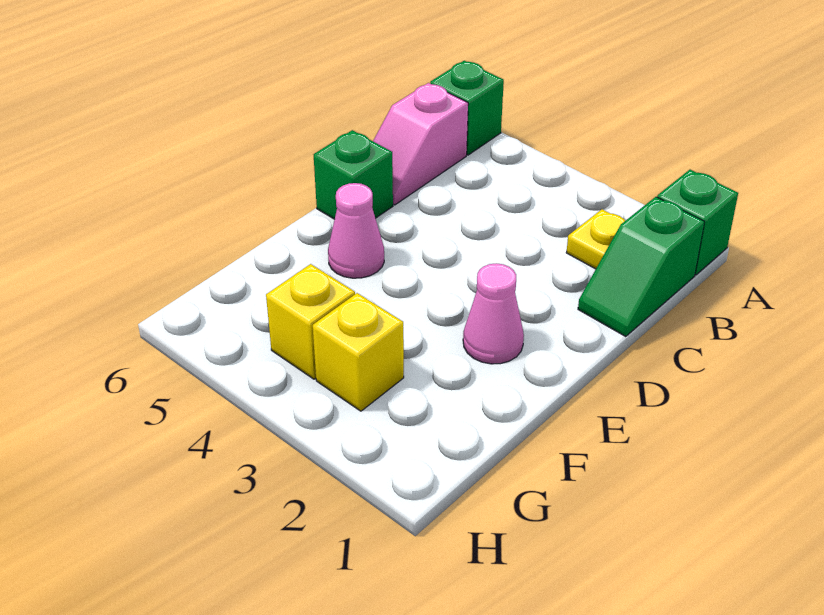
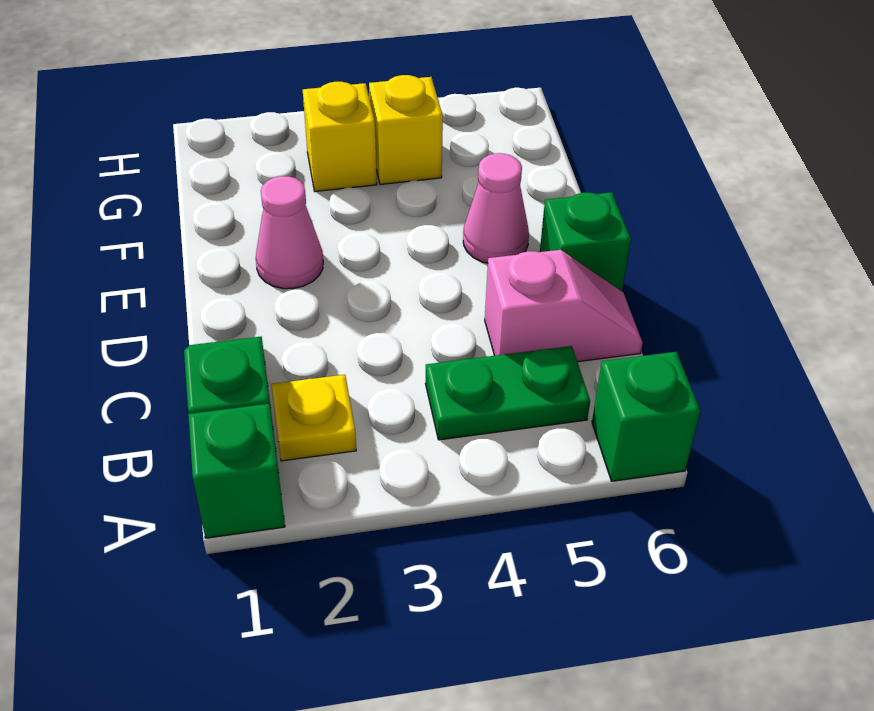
none -> green 1x2 plate [425,346,590,440]
pink 1x2 slope [373,83,468,205] -> pink 1x2 slope turned to [485,250,642,362]

